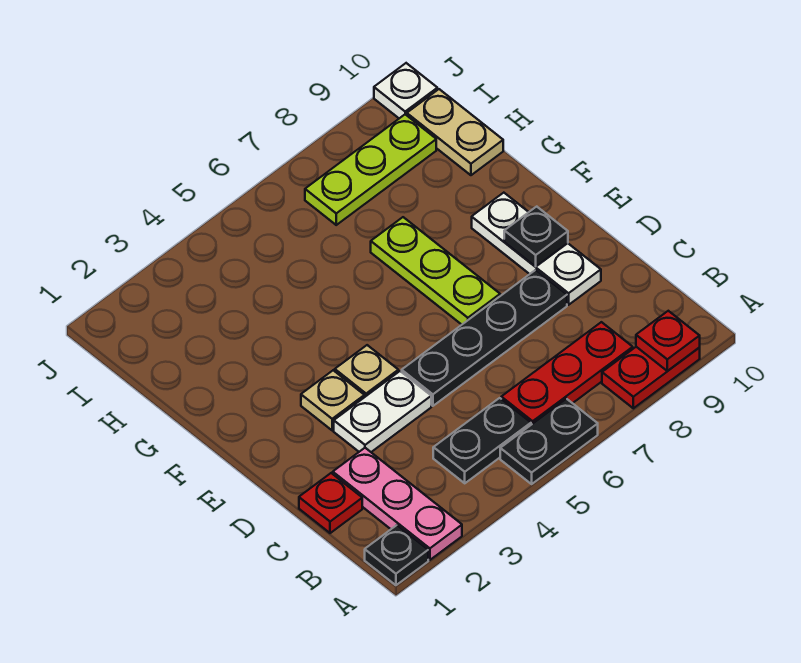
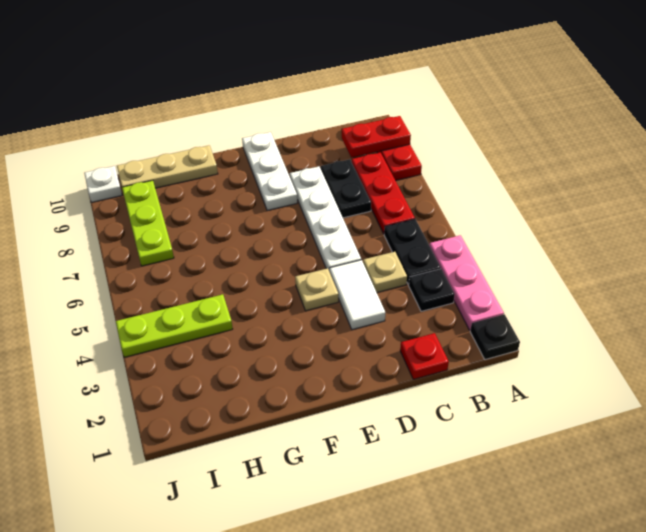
pink 1x3 plate [333,448,462,560] -> pink 1x3 plate turned to [429,235,504,330]
black 1x2 plate [500,399,598,484] -> black 1x2 plate moved to [321,159,371,218]
red 1x1 plate [636,311,700,371] -> red 1x2 plate [342,116,411,157]
white 1x2 plate [334,371,431,452] -> white 1x2 tile [330,260,385,330]
black 1x4 plate [402,270,567,406] -> white 1x4 plate [290,166,361,272]
white 1x3 plate [472,193,601,305] -> white 1x3 plate turned to [242,132,297,210]
tan 1x1 plate [301,370,365,430] -> tan 1x1 plate moved to [363,252,407,292]
lime 1x3 plate [371,217,500,325] -> lime 1x3 plate moved to [116,294,233,357]
black 1x1 plate [504,207,568,267] -> black 1x1 plate moved to [409,269,455,311]
tan 1x2 plate [407,89,503,175] -> tan 1x3 plate [117,145,218,188]

